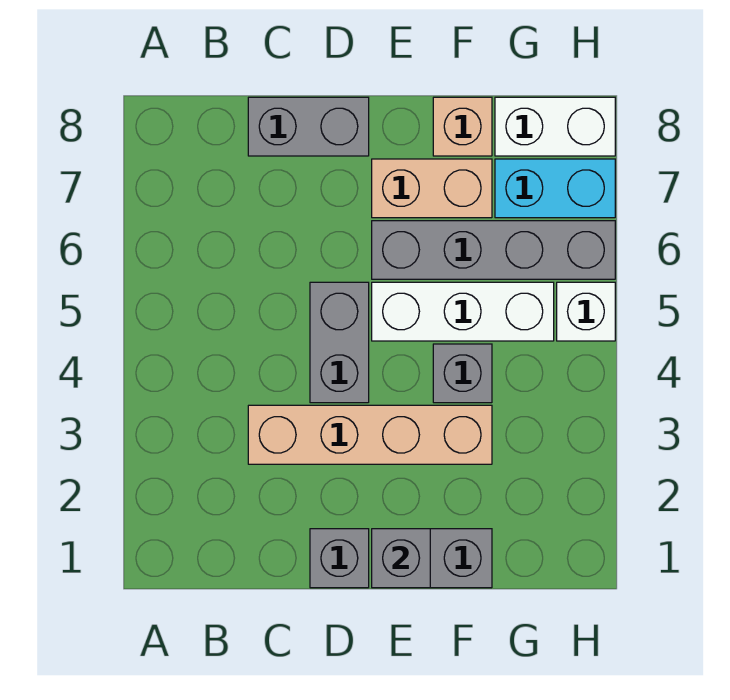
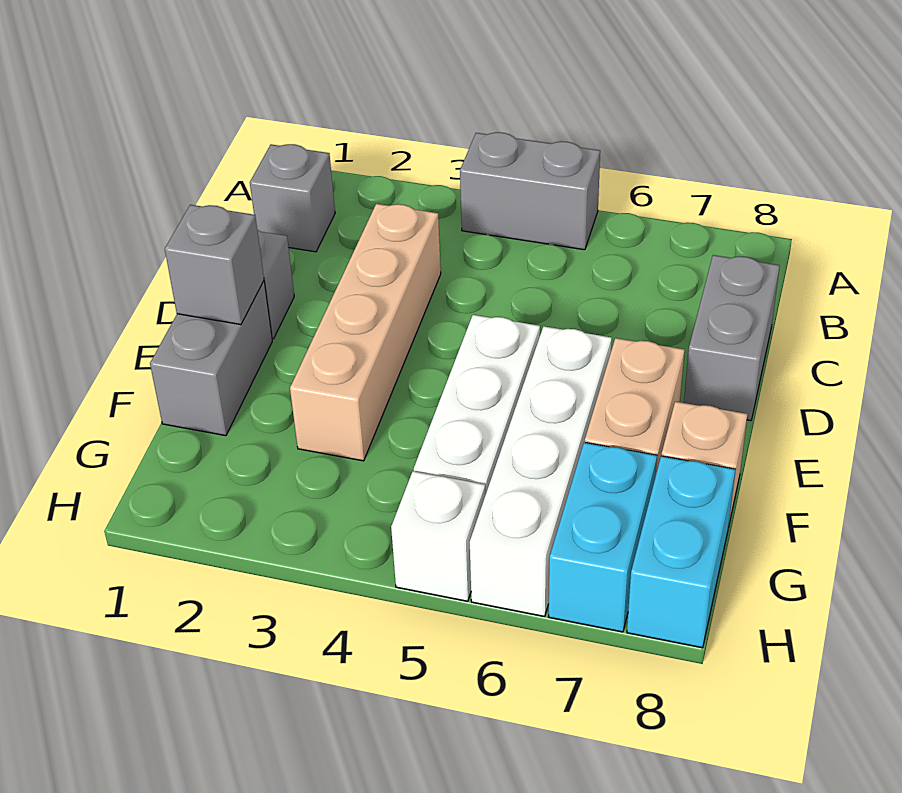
grey 1x2 brick [310,282,369,403] -> grey 1x2 brick moved to [460,132,600,250]
grey 1x4 brick [372,221,615,279] -> white 1x4 brick [470,326,612,616]
grey 1x1 brick [433,344,492,403] -> grey 1x1 brick moved to [250,144,335,252]
white 1x2 brick [495,97,615,156] -> cyan 1x2 brick [627,456,736,648]

